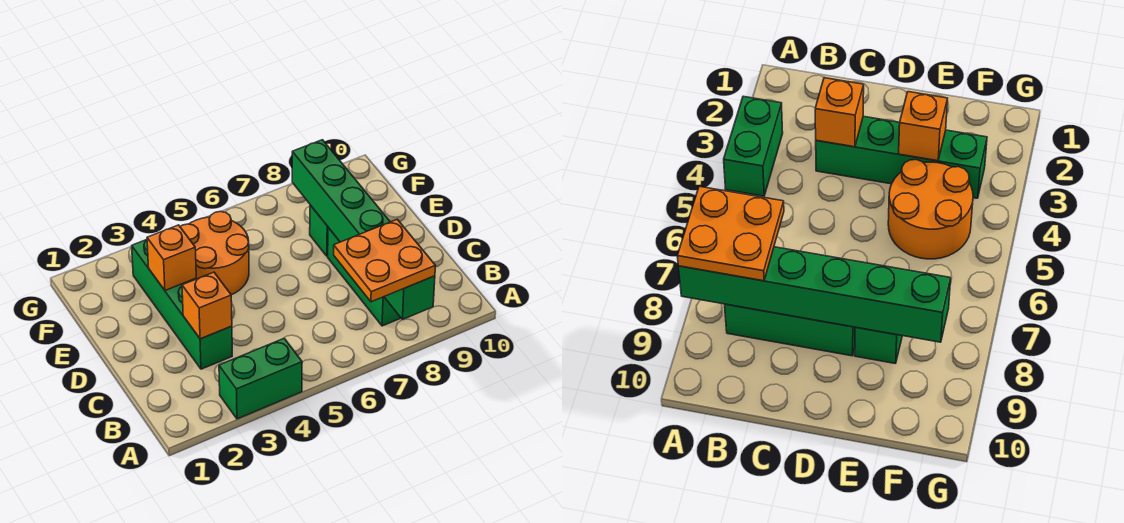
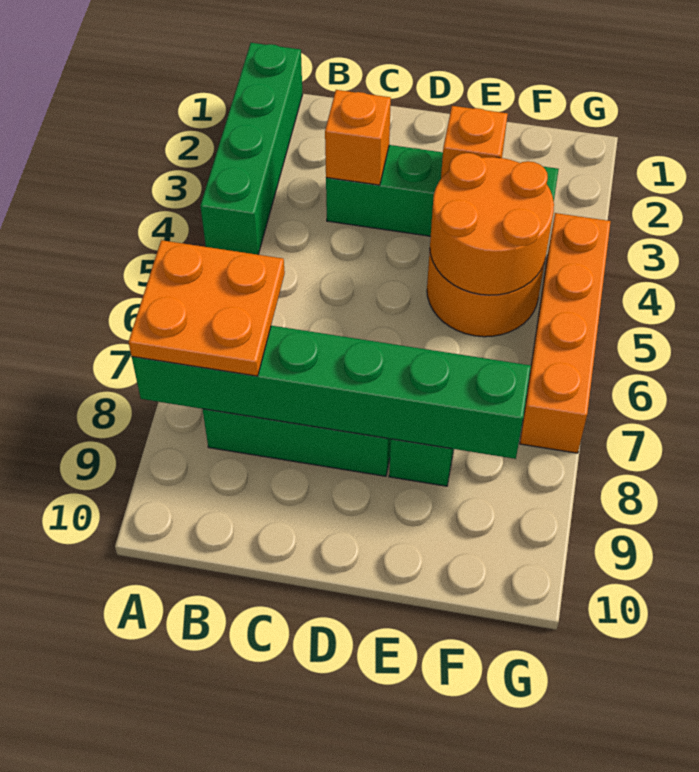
green 1x2 brick [219,338,302,419] -> green 1x4 brick [200,43,303,255]
none -> orange 2x2 round brick [430,153,554,295]
none -> orange 1x4 brick [520,213,611,453]

